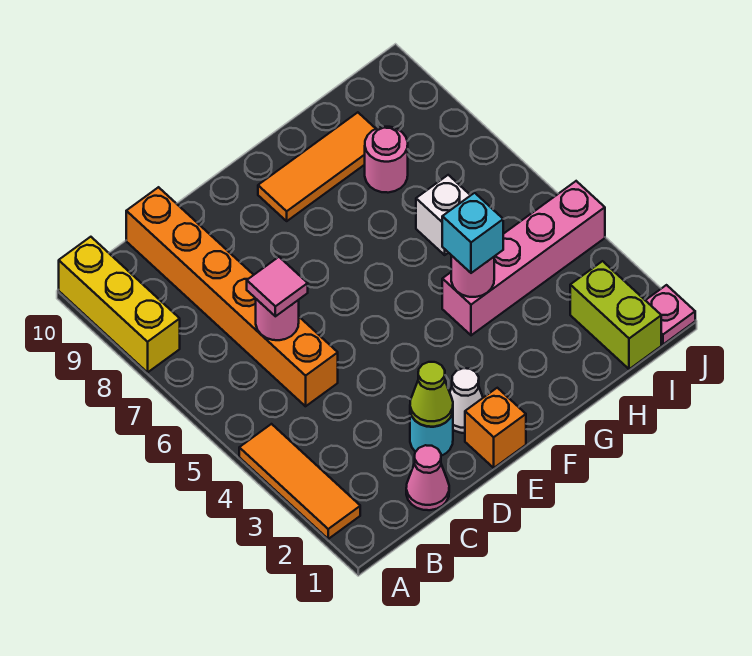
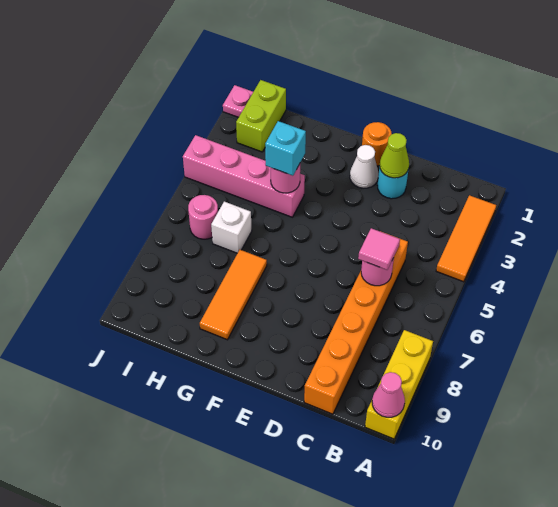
pink 1x1 cone [406,445,449,510] -> pink 1x1 cone moved to [372,372,405,417]
orange 1x1 brick [465,388,526,468] -> orange 1x1 round brick [362,122,392,166]
orange 1x3 tile [258,112,376,221] -> orange 1x3 tile turned to [200,250,267,340]
pink 1x1 round brick [365,127,408,193] -> pink 1x1 round brick moved to [188,195,218,239]

